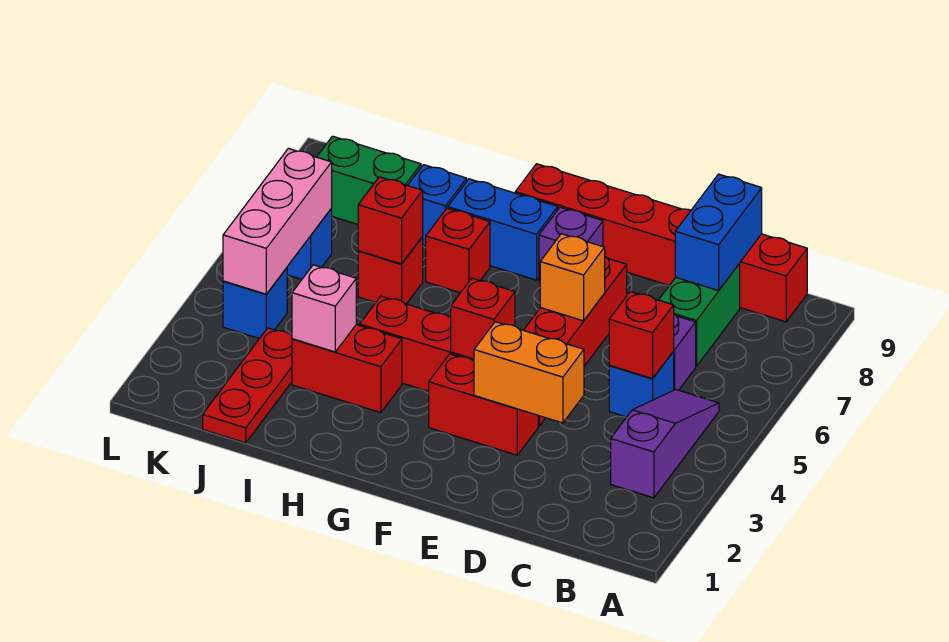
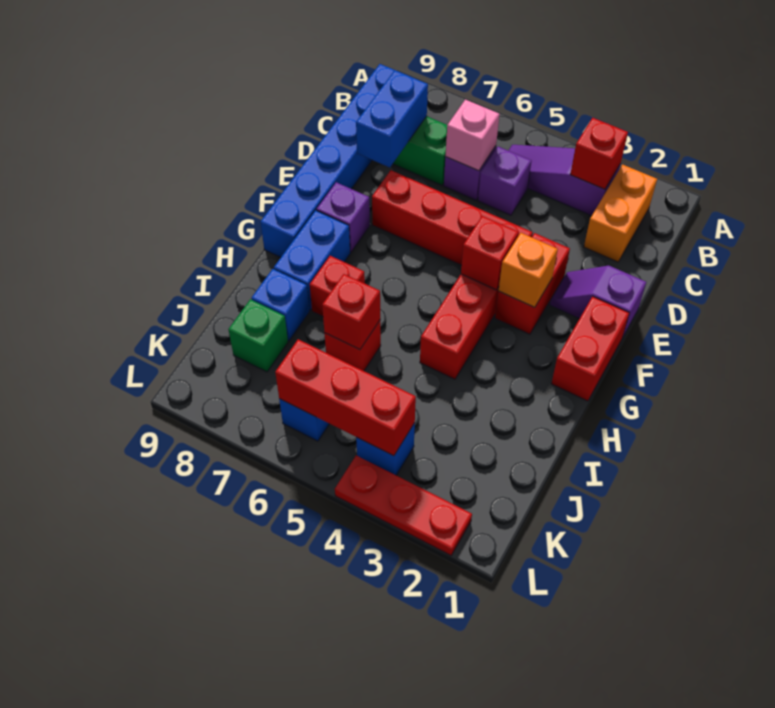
red 1x6 brick [515,164,807,322] -> blue 1x6 brick [261,64,394,257]
blue 1x1 brick [609,352,674,417] -> purple 1x1 brick [478,146,531,215]
red 1x1 brick [609,291,674,379] -> red 1x1 brick moved to [570,118,628,189]
blue 1x2 brick [675,174,762,291] -> blue 1x2 brick turned to [356,70,428,168]
orange 1x2 brick [474,322,584,423] -> orange 1x2 brick moved to [584,165,657,262]
none -> purple 1x2 slope [550,266,646,338]
orange 1x1 brick [540,234,605,321] -> orange 1x1 brick moved to [498,233,558,307]
red 1x2 brick [292,325,402,413] -> red 1x2 brick moved to [551,296,629,401]
pink 1x1 brick [292,265,356,352] -> pink 1x1 brick moved to [446,100,499,171]
red 1x3 plate [203,328,292,443] -> red 1x3 plate moved to [335,455,472,555]
green 1x2 brick [317,136,421,224] -> green 1x1 brick [228,299,288,372]
pink 1x3 brick [223,148,332,294] -> red 1x3 brick [275,339,416,456]

